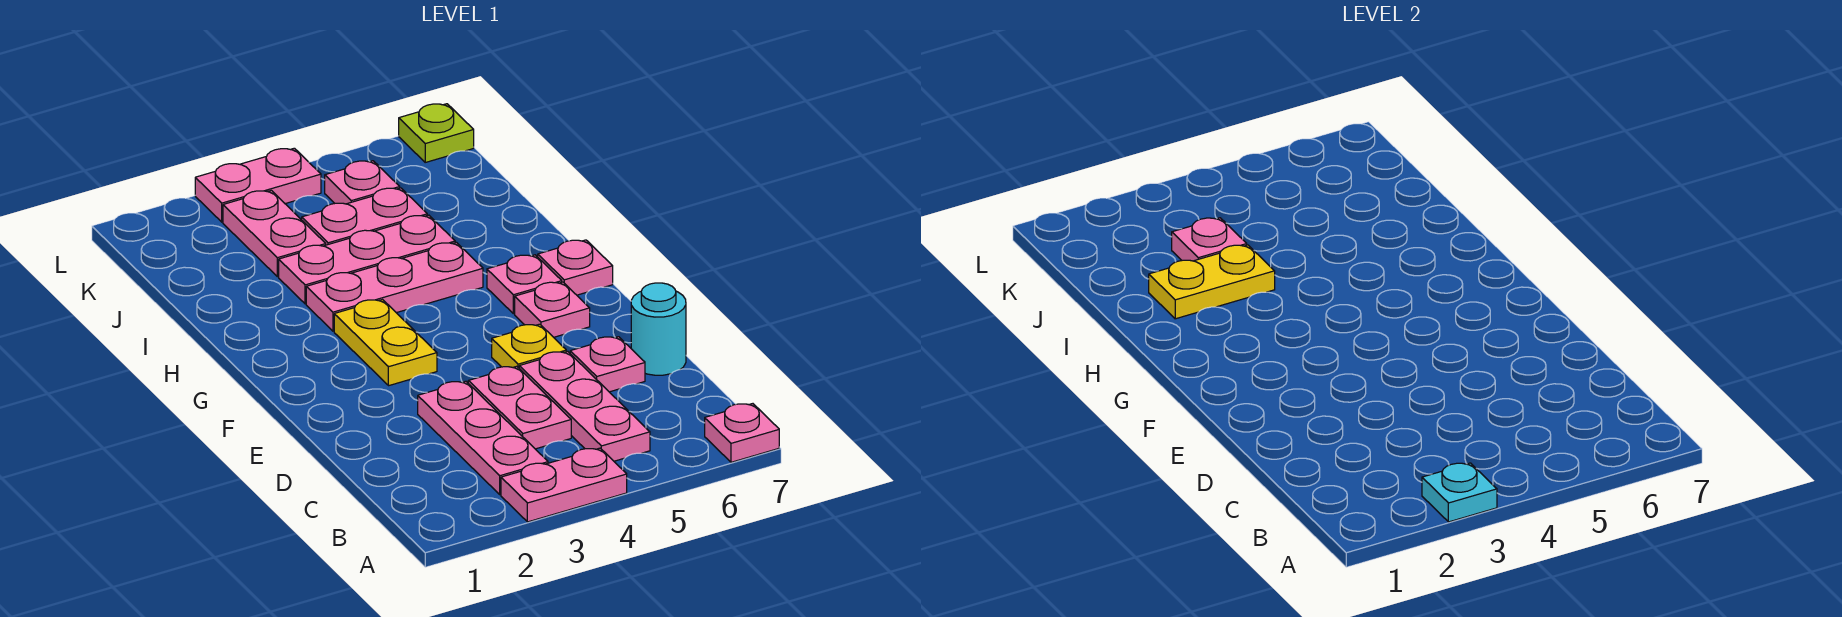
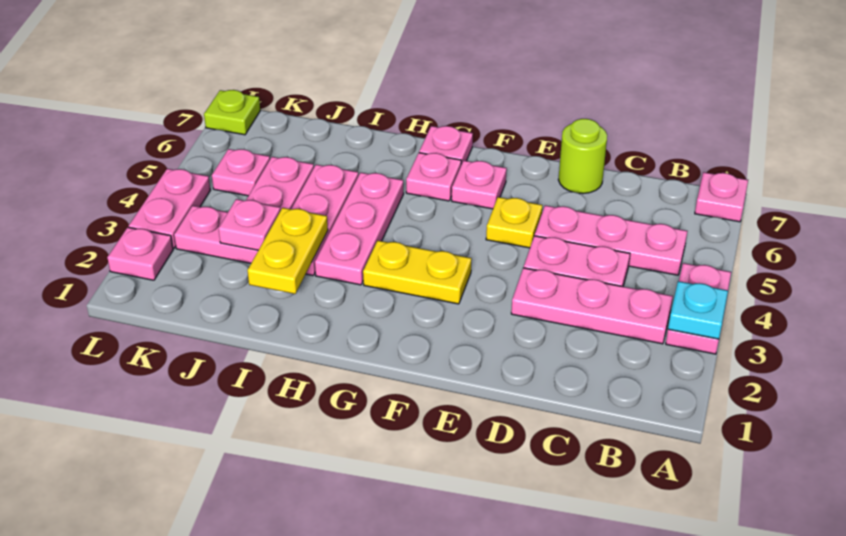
pink 1x1 plate [570,337,645,392] -> pink 1x1 plate moved to [107,227,173,280]
cyan 1x1 round brick [631,283,686,375] -> lime 1x1 round brick [558,119,607,194]

